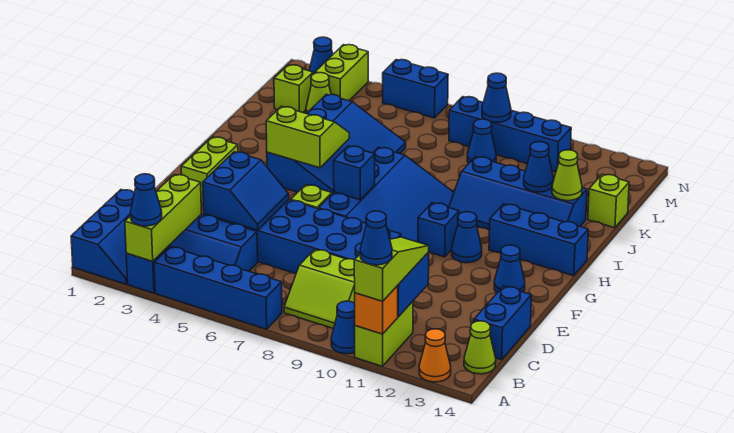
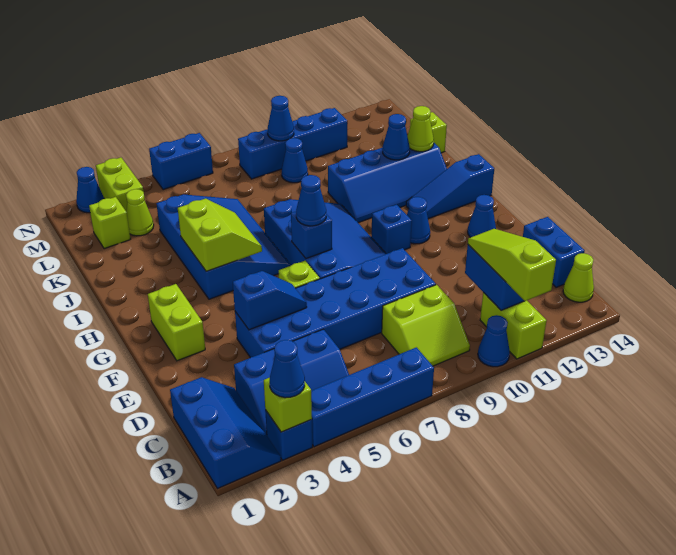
lime 1x3 brick [125,174,202,261] -> lime 1x1 brick [264,378,312,432]
orange 1x1 brick [355,286,398,334] -> none
blue 1x1 cone [360,211,392,265] -> blue 1x1 cone moved to [296,175,326,226]
orange 1x1 cone [419,329,451,382] -> none
blue 2x2 slope [203,152,289,230] -> blue 1x2 slope [233,271,307,330]
lime 2x2 slope [266,106,349,168] -> lime 2x2 slope turned to [178,198,262,271]
blue 1x3 brick [489,204,588,276] -> blue 1x3 slope [406,154,494,219]

